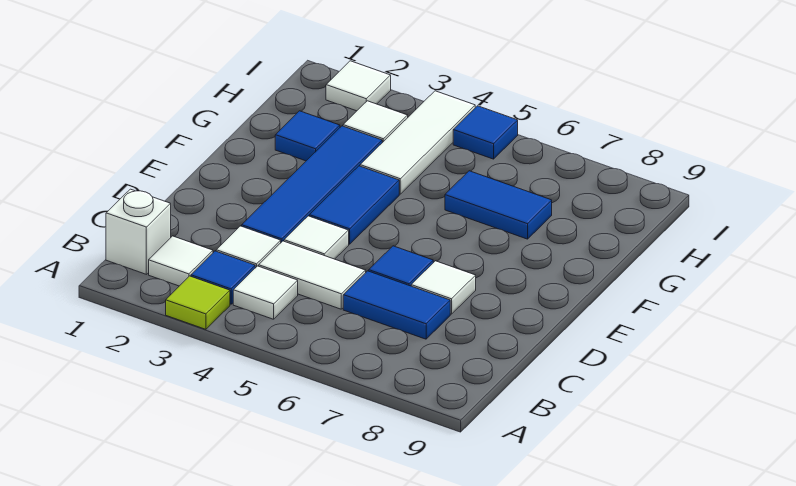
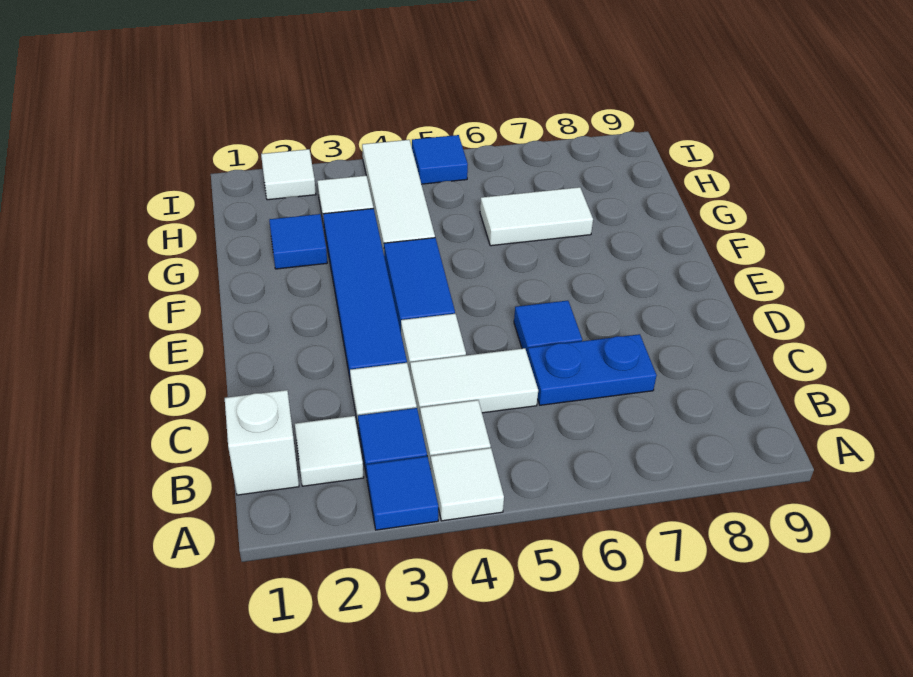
lime 1x1 tile [166,276,230,329] -> blue 1x1 tile [366,456,438,530]
blue 1x2 tile [343,271,450,339] -> blue 1x2 plate [527,334,657,405]
white 1x1 tile [411,261,476,314] -> white 1x1 tile moved to [431,448,504,521]
blue 1x2 tile [445,171,552,239] -> white 1x2 tile [480,187,593,246]

